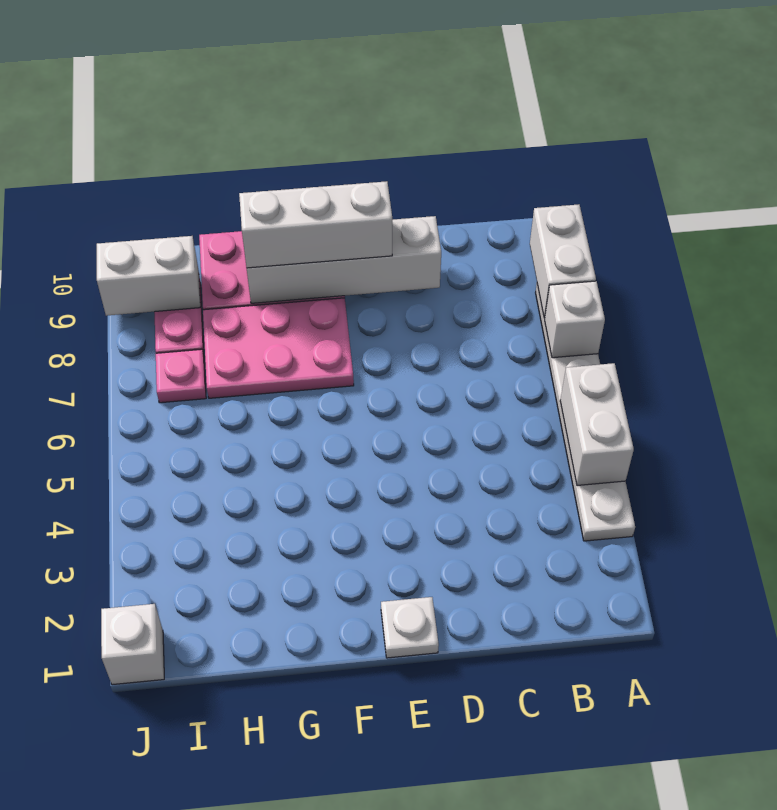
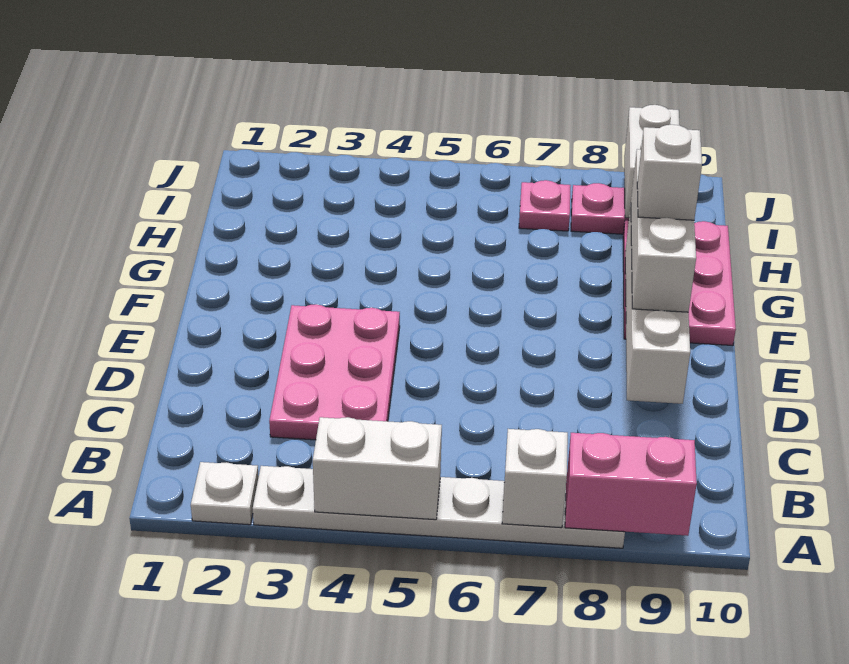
white 1x2 brick [530,204,596,318] -> pink 1x2 brick [565,433,697,536]
white 1x1 plate [381,597,439,658] -> white 1x1 plate moved to [191,462,259,525]
pink 2x3 plate [203,298,354,398] -> pink 2x3 plate moved to [269,304,400,440]
white 1x1 brick [101,604,164,685] -> white 1x1 brick moved to [637,125,702,220]

